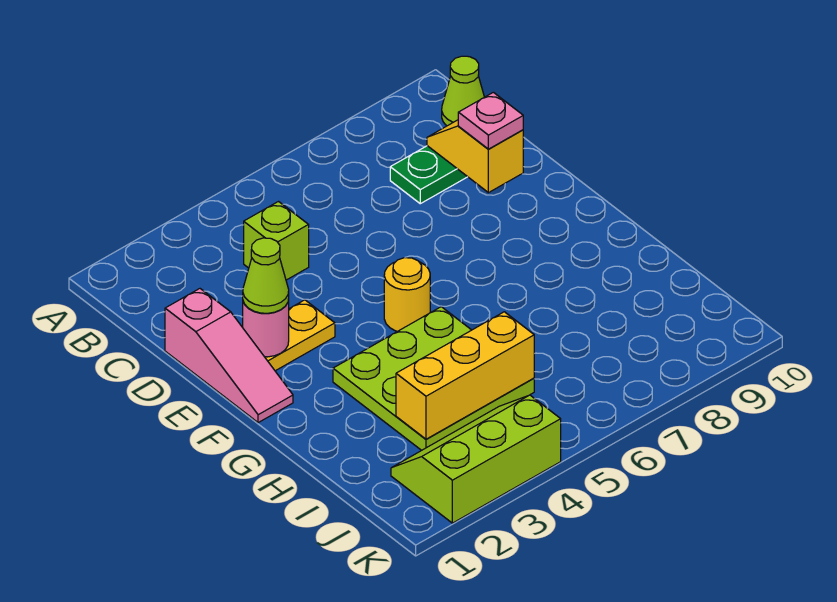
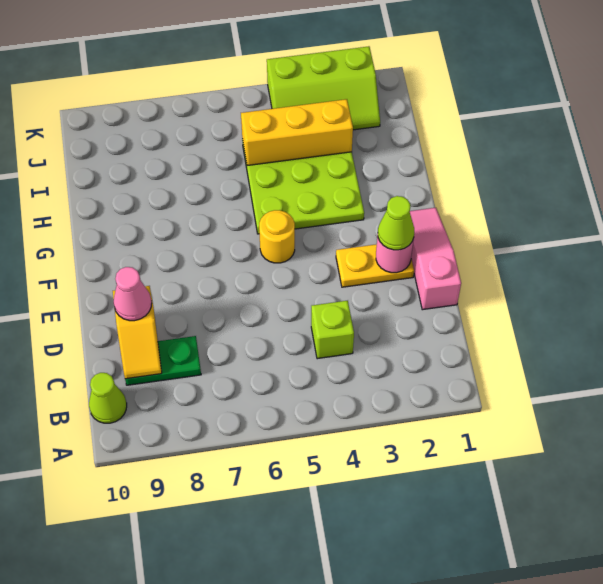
pink 1x1 plate [458,92,523,149] -> pink 1x1 cone [114,267,152,321]

